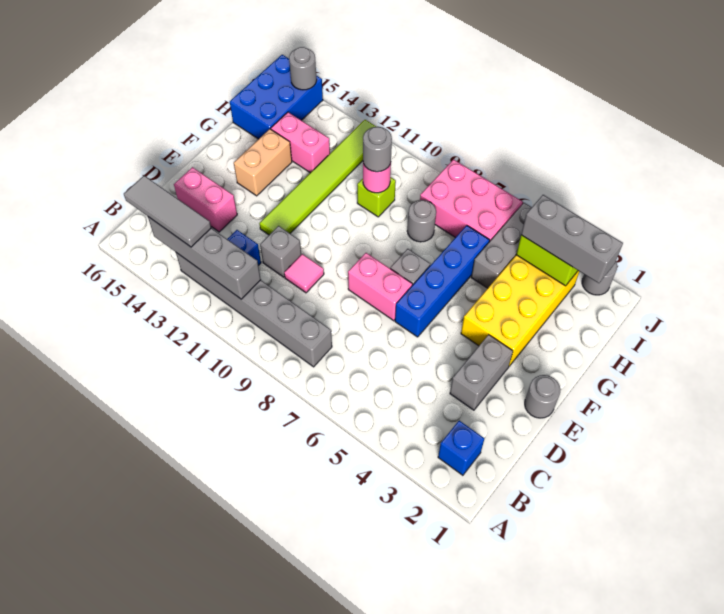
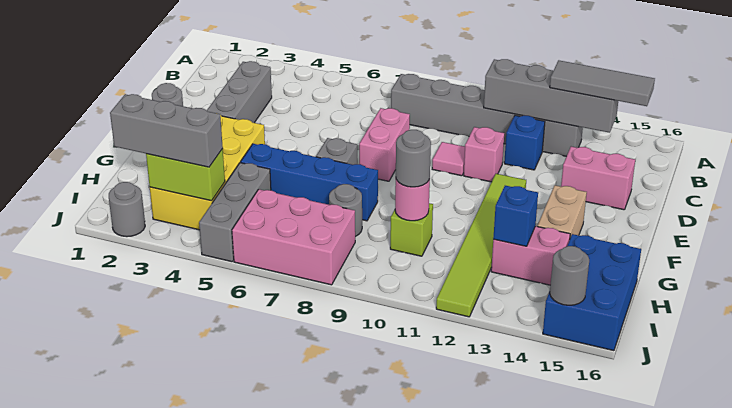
blue 1x1 brick [438,421,485,475] -> blue 1x1 brick moved to [493,186,538,246]
grey 1x2 brick [450,335,513,410] -> grey 1x3 brick [207,61,272,123]
grey 1x1 brick [260,226,301,277] -> pink 1x1 brick [464,127,504,182]
blue 1x4 brick [395,225,490,337] -> blue 1x4 brick turned to [241,144,378,221]
pink 1x2 brick [348,253,412,321] -> pink 1x2 brick turned to [359,108,410,181]

